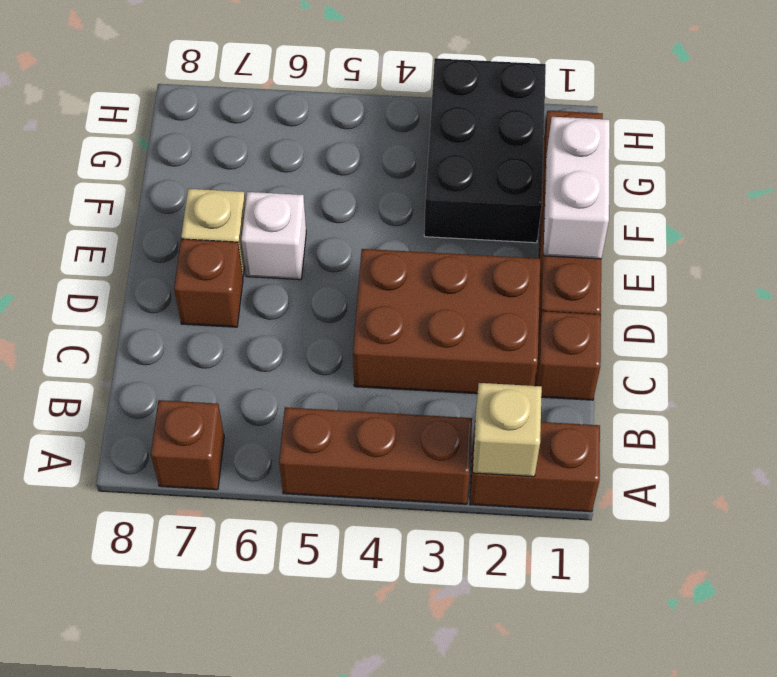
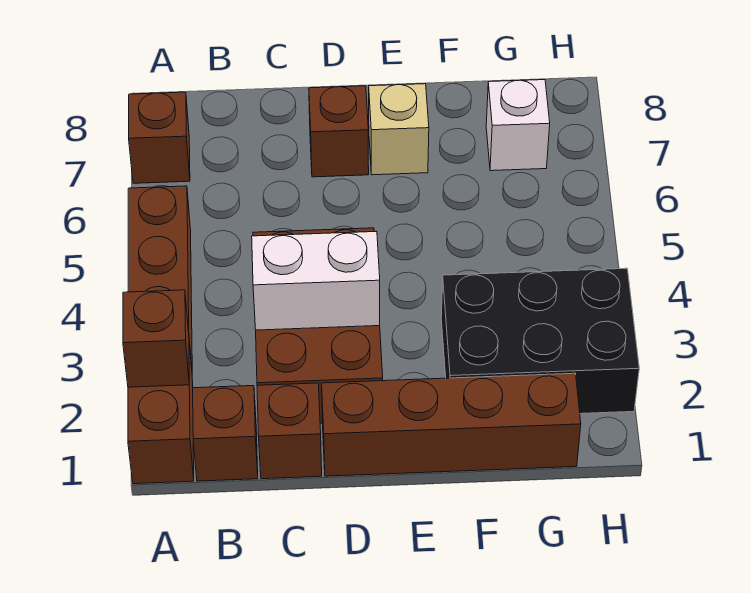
tan 1x1 brick [473,383,542,477] -> brown 1x1 brick [123,290,189,387]
none -> brown 1x1 brick [193,386,258,481]
white 1x2 brick [544,117,610,259] -> white 1x2 brick moved to [252,231,380,330]
white 1x1 brick [241,192,306,280] -> white 1x1 brick moved to [486,80,550,171]

